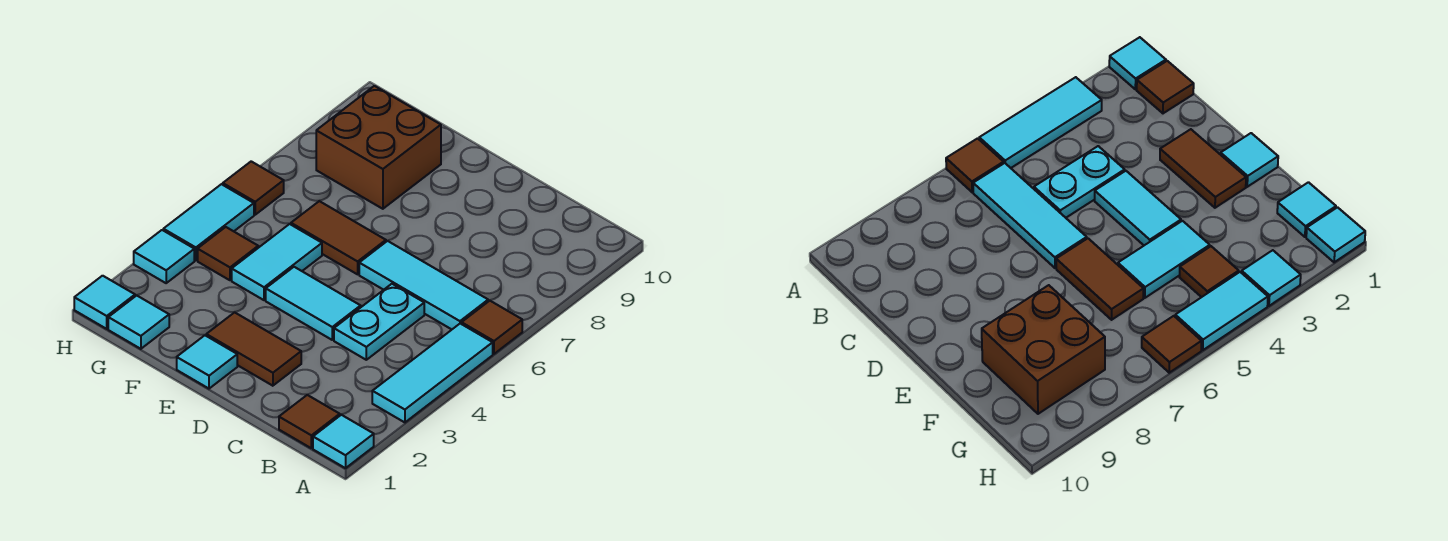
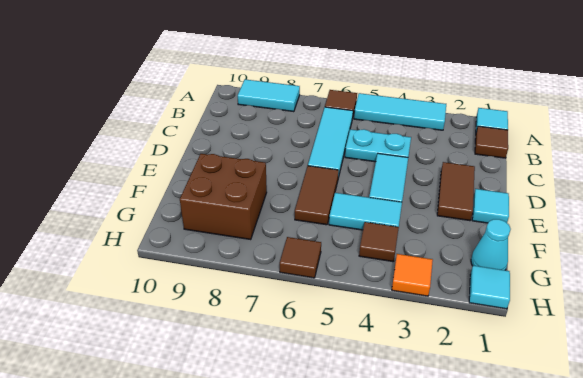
cyan 1x1 tile [108,296,169,349] -> cyan 1x1 cone [471,219,511,270]
cyan 1x1 tile [134,230,194,283] -> orange 1x1 tile [392,254,433,296]
cyan 1x2 tile [163,184,254,260] -> cyan 1x2 tile moved to [238,79,300,112]

